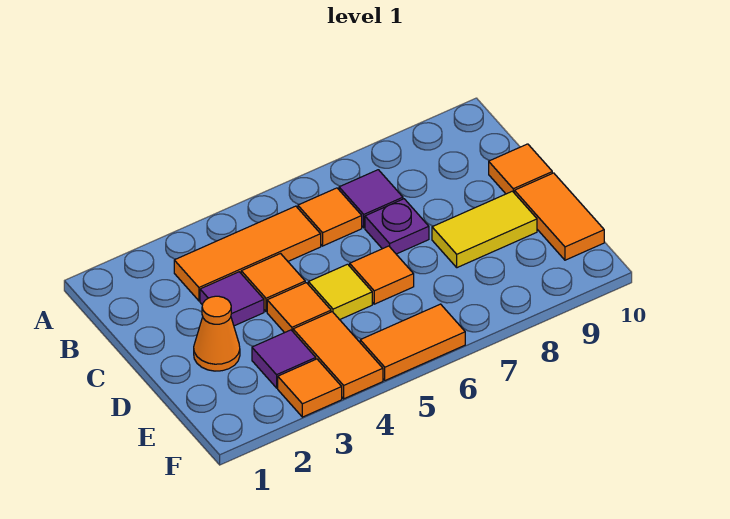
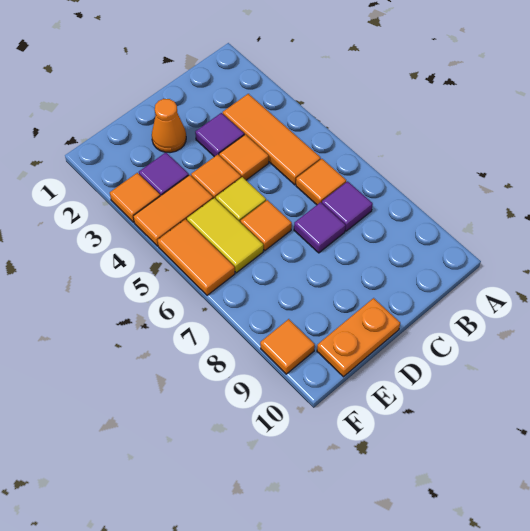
purple 1x1 plate [365,199,429,254] -> purple 1x1 tile [294,202,346,253]
orange 1x1 tile [489,144,552,194] -> orange 1x1 tile moved to [260,319,315,374]
yellow 1x2 tile [432,191,537,268] -> yellow 1x2 tile moved to [187,198,263,273]
orange 1x2 tile [514,173,604,260] -> orange 1x2 plate [317,298,400,377]

